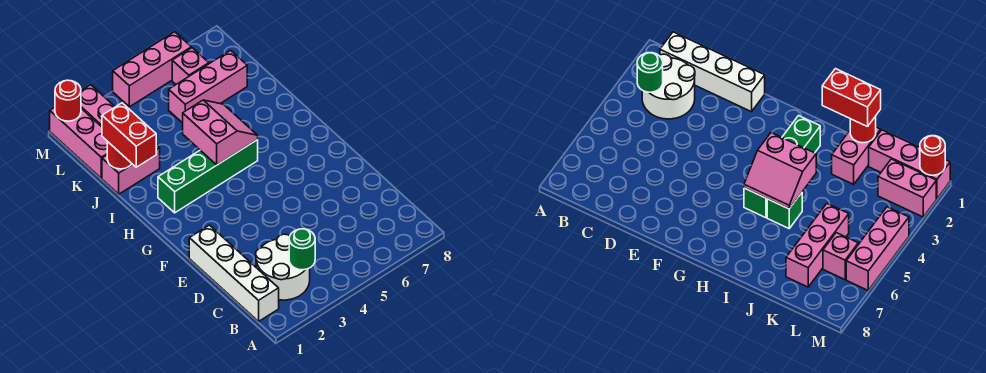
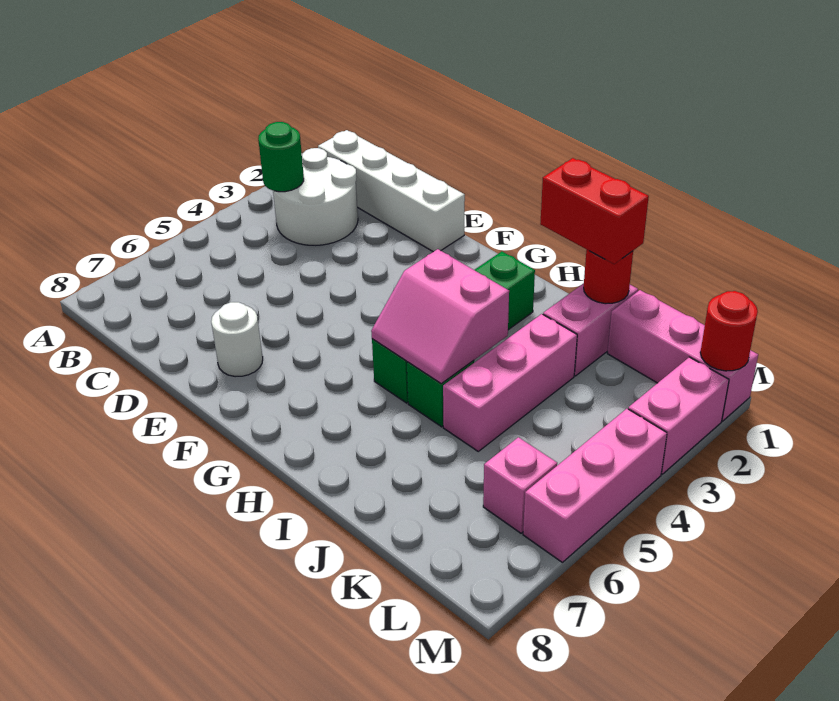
none -> white 1x1 round brick [211,302,263,377]
pink 1x3 brick [169,50,247,123] -> pink 1x3 brick moved to [443,314,577,451]
pink 1x2 brick [81,85,115,127] -> pink 1x2 brick turned to [628,357,729,474]

